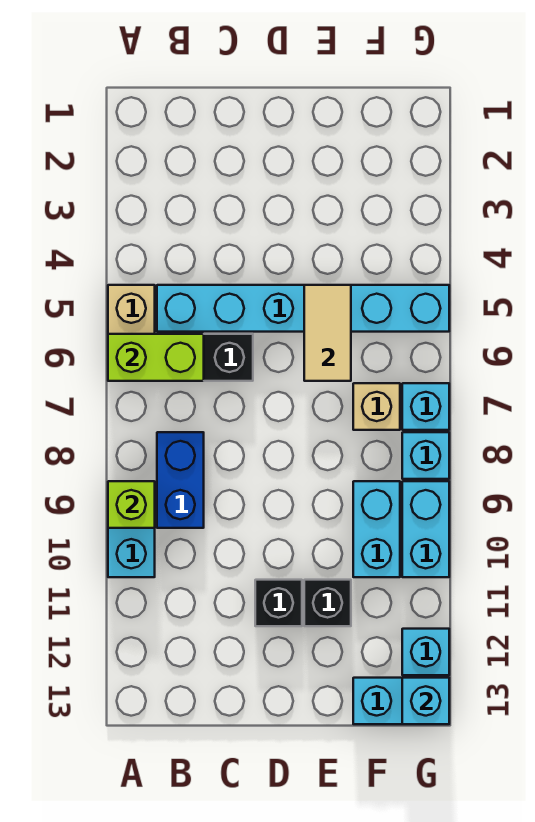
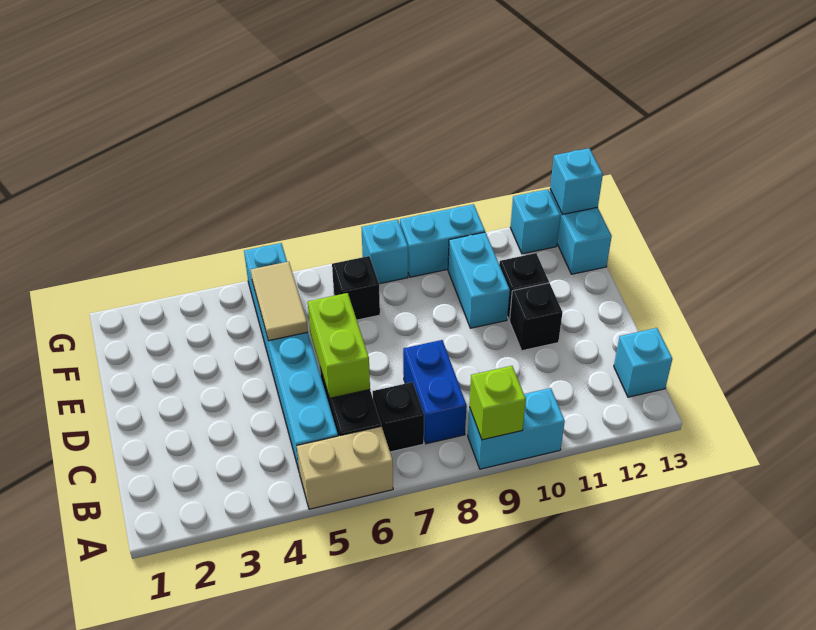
lime 1x2 brick [108,334,204,381] -> lime 1x2 brick moved to [308,293,370,398]
none -> black 1x1 brick [373,382,424,452]
blue 1x2 brick [157,432,204,528] -> blue 1x2 brick turned to [403,340,467,444]
tan 1x2 tile [304,285,351,381] -> tan 1x2 tile turned to [251,262,308,341]
tan 1x1 brick [353,383,400,430] -> black 1x1 brick [332,256,380,320]
cyan 1x2 brick [353,481,400,577] -> cyan 1x2 brick turned to [448,232,510,328]
cyan 1x1 brick [402,383,449,430] -> cyan 1x1 brick moved to [614,328,672,397]

